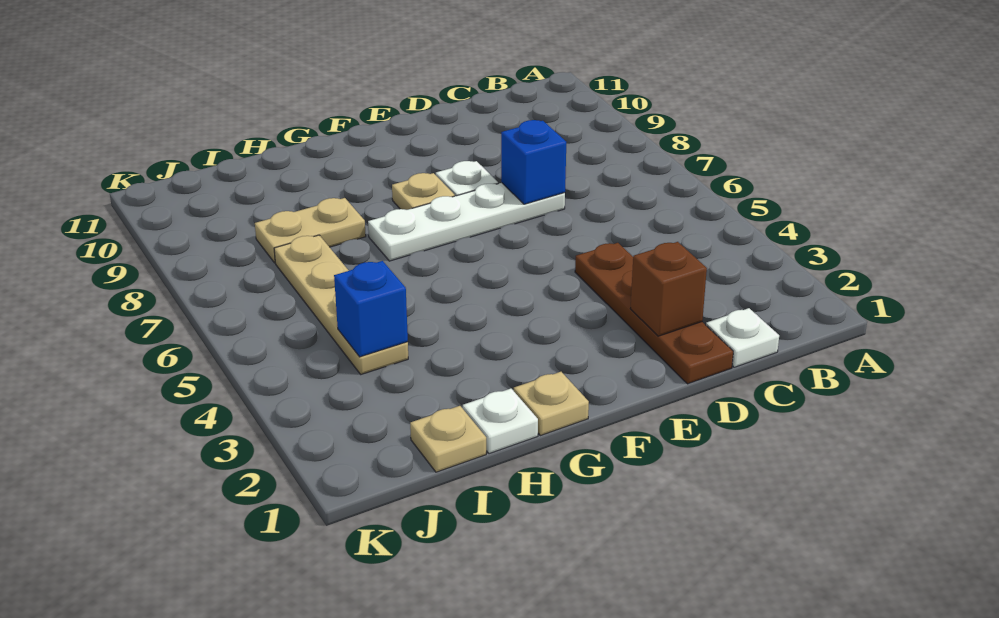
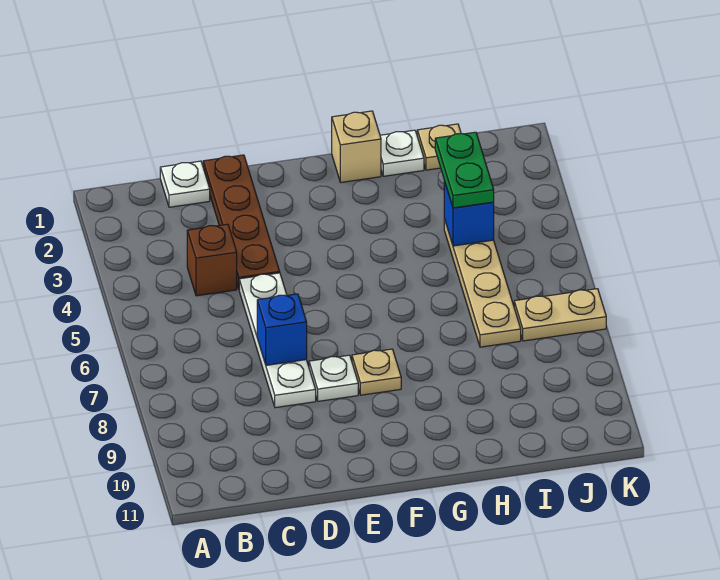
brown 1x1 brick [630,242,707,336] -> brown 1x1 brick moved to [187,224,237,296]
white 1x4 plate [368,183,565,261] -> white 1x4 plate turned to [239,273,316,408]
tan 1x1 plate [514,372,589,436] -> tan 1x1 brick [332,111,381,182]
tan 1x2 plate [255,198,366,263] -> tan 1x2 plate moved to [514,289,606,341]
none -> green 1x2 plate [435,132,494,208]

